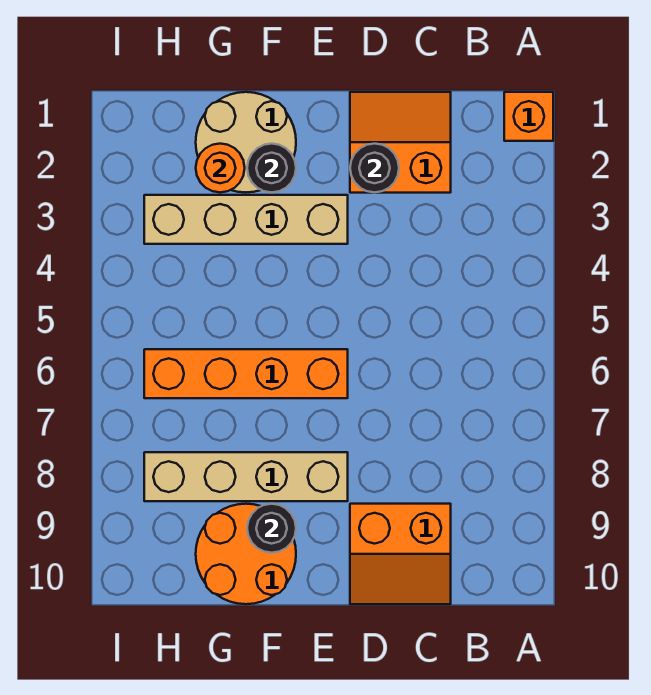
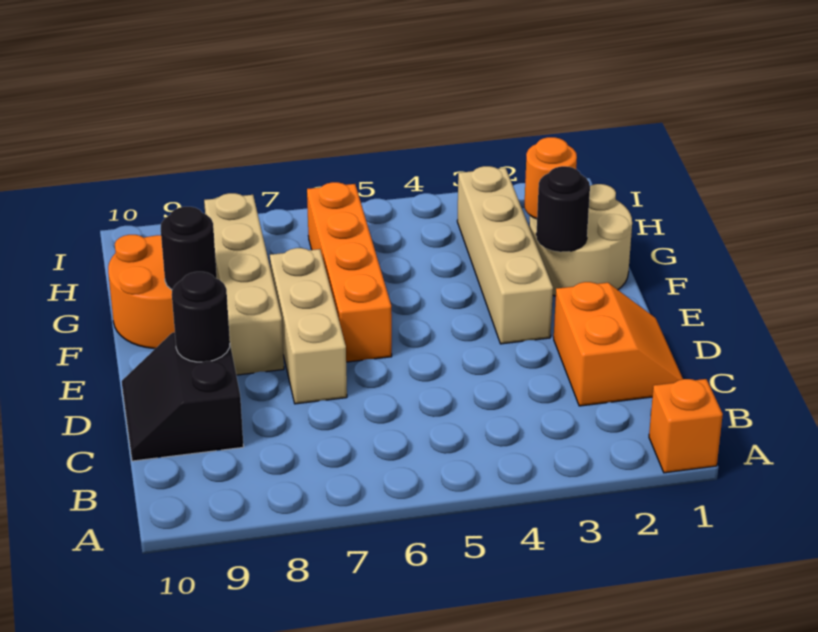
orange 2x2 slope [350,504,451,604] -> black 2x2 slope [122,332,244,461]
black 1x1 round brick [350,144,399,193] -> black 1x1 round brick moved to [172,272,230,362]
none -> tan 1x3 brick [270,248,347,404]

